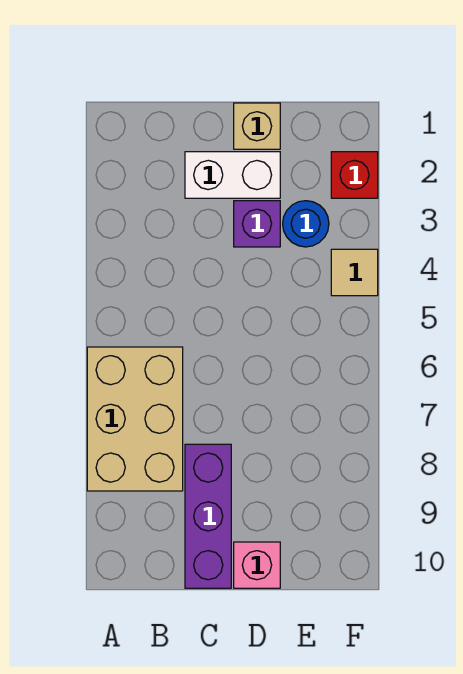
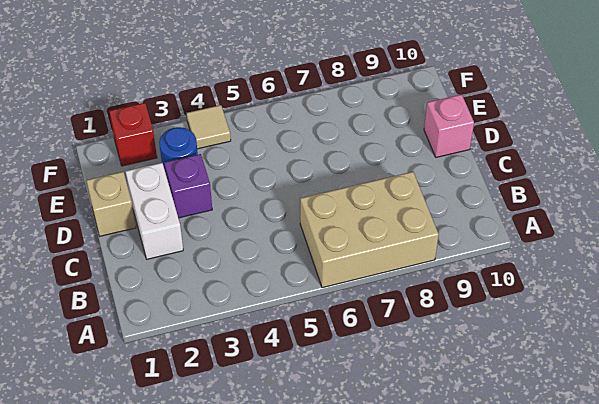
purple 1x3 brick [185,444,231,588] -> none

